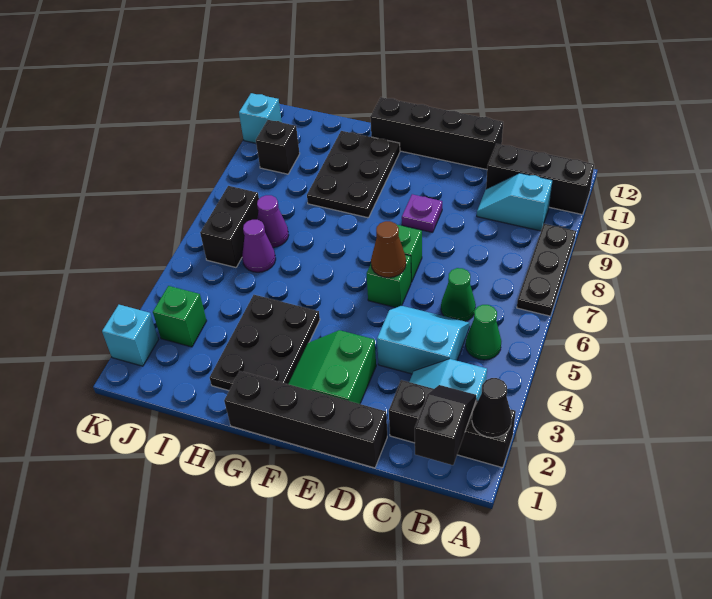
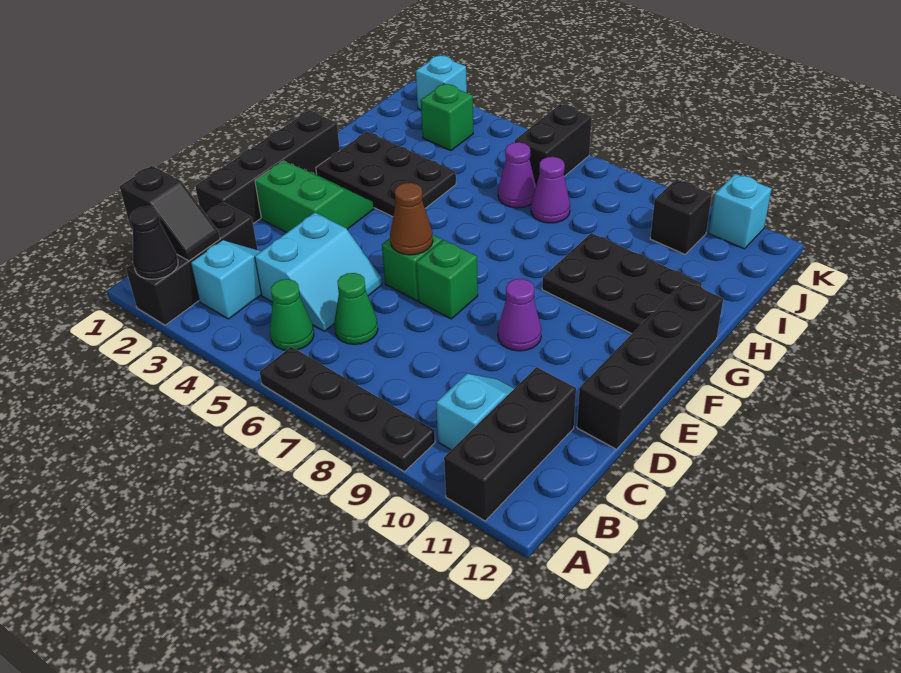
black 1x3 plate [517,224,576,316] -> black 1x4 plate [260,347,435,472]
purple 1x1 plate [402,194,442,232] -> purple 1x1 cone [498,279,542,351]
black 1x2 brick [200,186,259,267] -> black 1x2 brick turned to [515,104,592,185]

